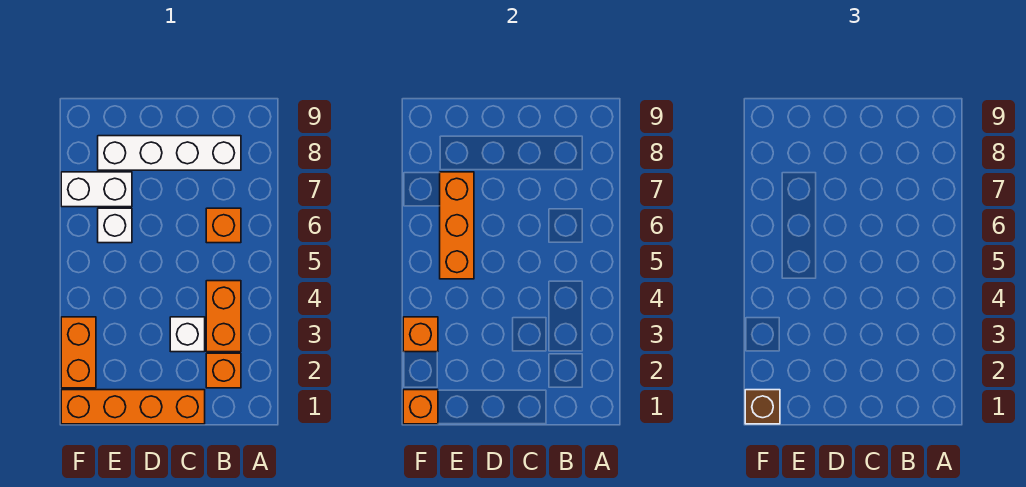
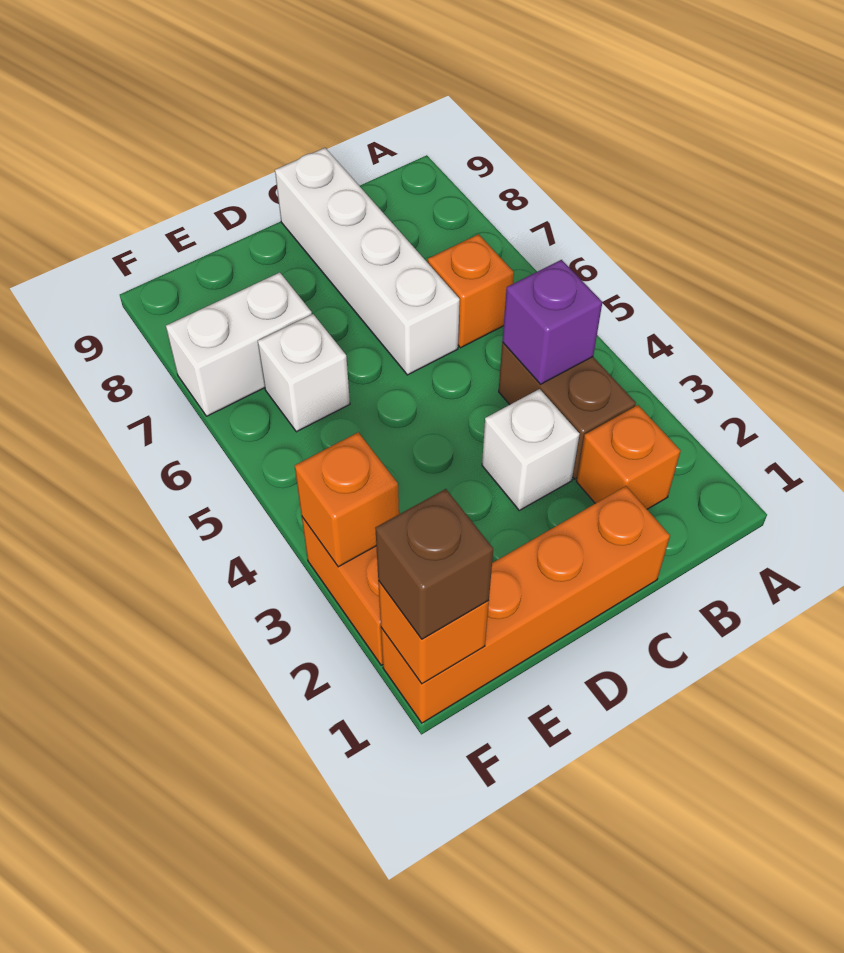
orange 1x2 brick [206,281,241,352] -> brown 1x2 brick [499,343,636,479]
none -> purple 1x1 brick [502,260,602,384]
white 1x4 brick [98,136,241,170] -> white 1x4 brick turned to [275,148,460,375]
orange 1x3 brick [440,172,474,279] -> none

